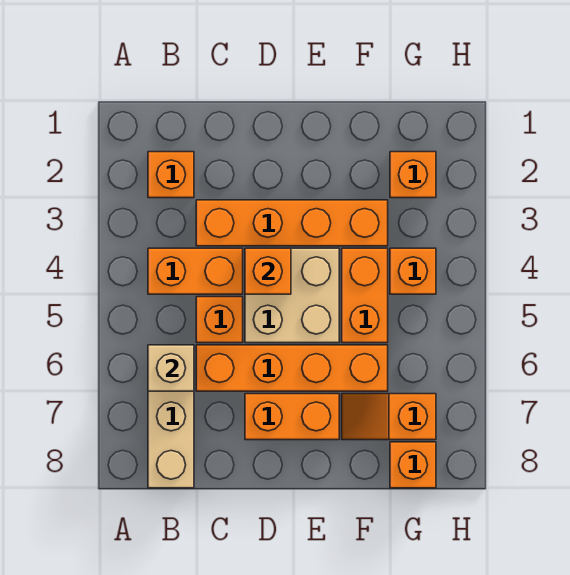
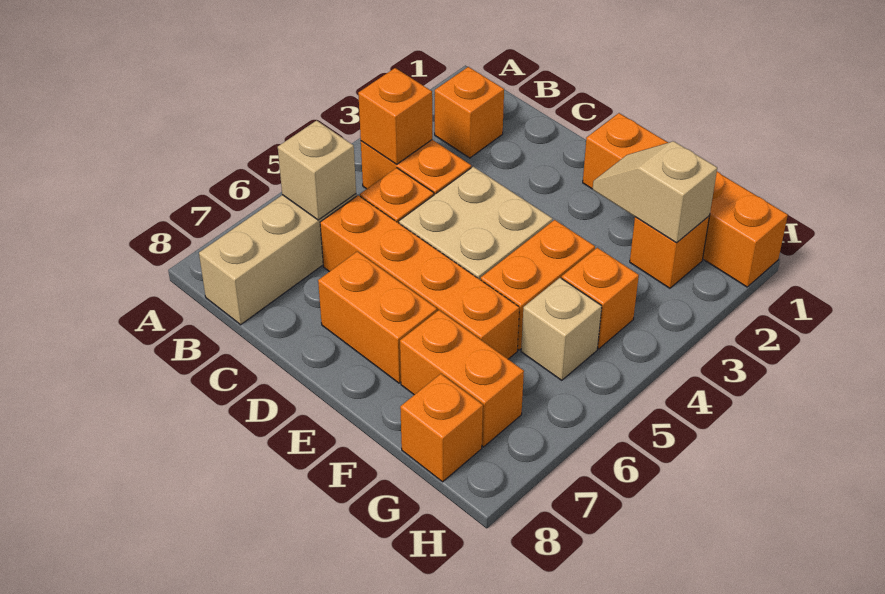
orange 1x4 brick [196,200,388,246] -> orange 1x4 brick moved to [583,113,788,287]
orange 1x1 brick [245,248,291,294] -> orange 1x1 brick moved to [358,68,432,164]
none -> tan 1x2 slope [593,141,717,243]
orange 1x2 slope [342,394,436,440] -> orange 1x2 brick [400,310,524,447]
none -> tan 1x1 brick [521,278,602,380]

